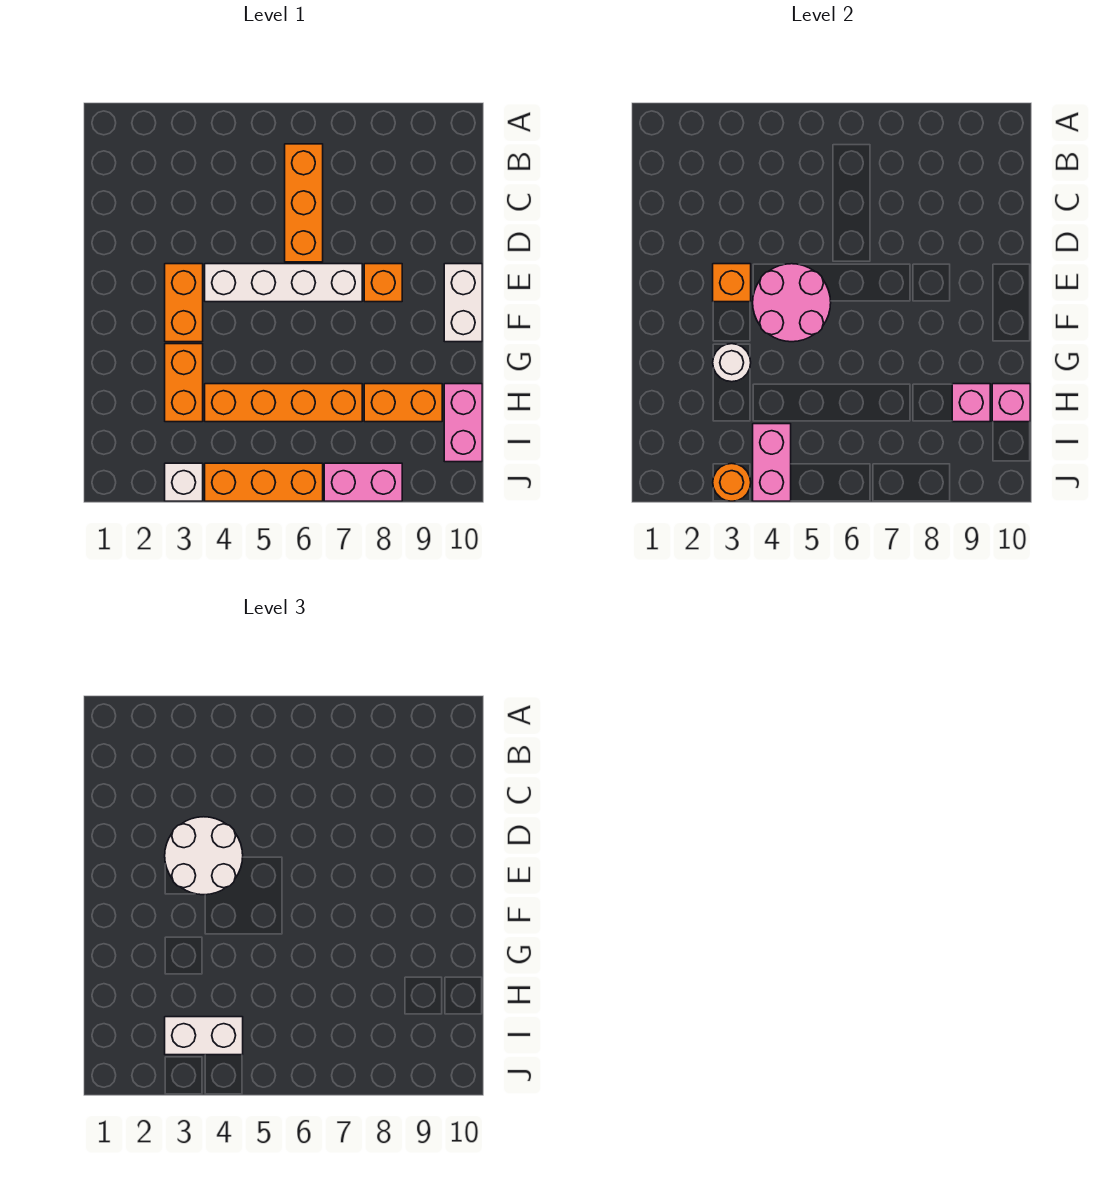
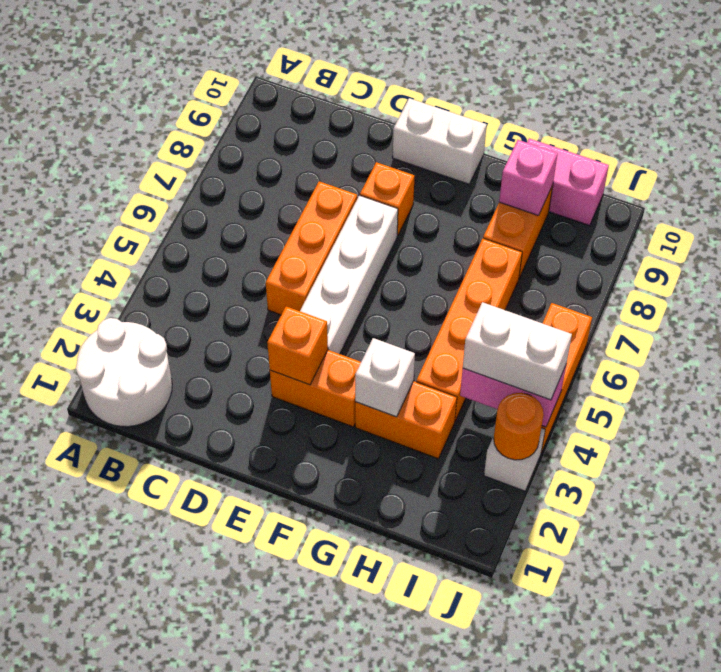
orange 1x3 brick [285,144,323,262] -> orange 1x3 brick turned to [266,181,357,315]
white 2x2 round brick [165,817,243,895] -> white 2x2 round brick moved to [76,318,172,427]
pink 2x2 round brick [753,264,831,342] -> none
white 1x1 round brick [713,344,751,382] -> white 1x1 brick [355,338,415,417]
pink 1x1 brick [992,384,1030,422] -> none
white 1x2 brick [165,1017,243,1055] -> white 1x2 brick turned to [463,302,572,400]
pink 1x2 brick [324,463,402,501] -> none

